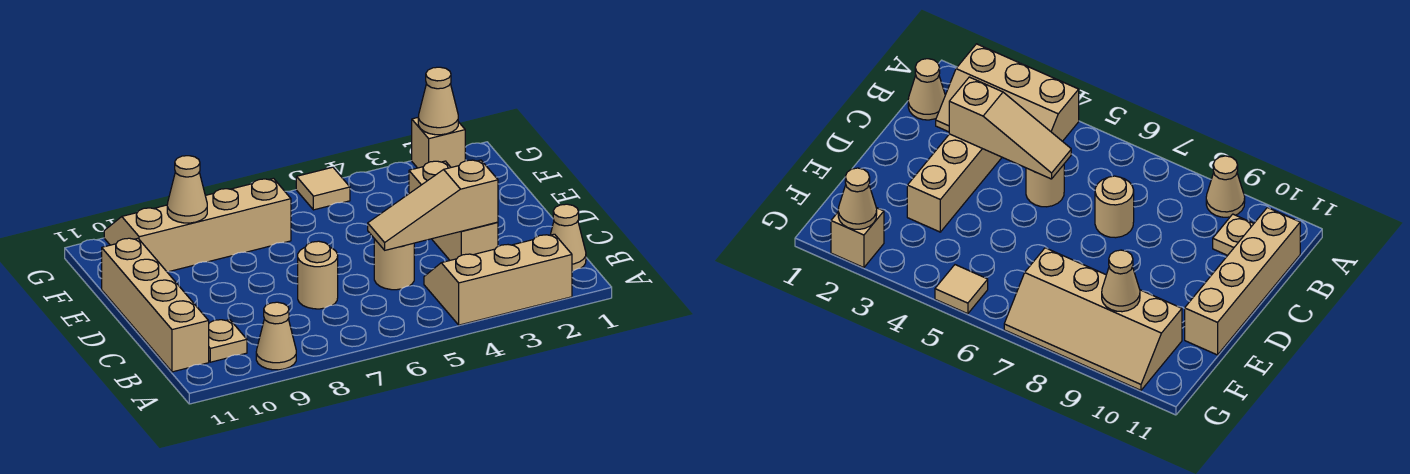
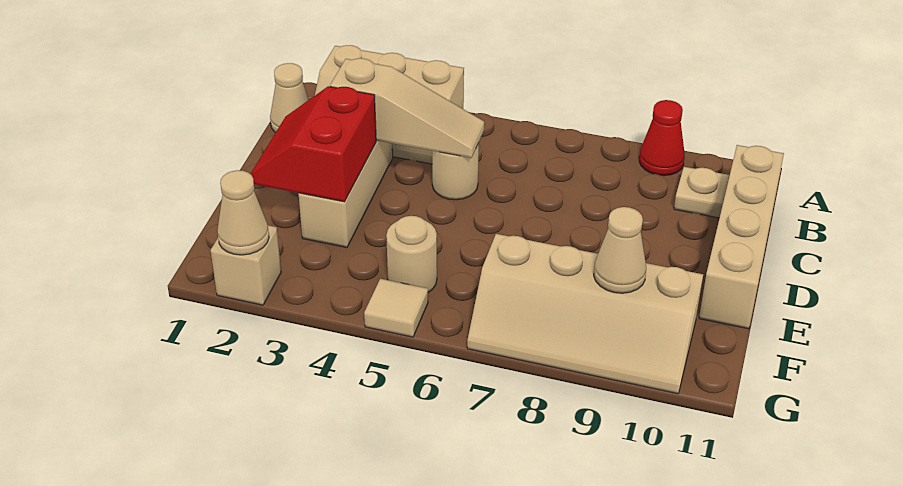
tan 1x1 cone [256,302,296,370] -> red 1x1 cone [639,100,685,176]
tan 1x1 round brick [298,241,338,309] -> tan 1x1 round brick moved to [386,216,437,293]
none -> red 2x2 slope [250,86,376,202]

